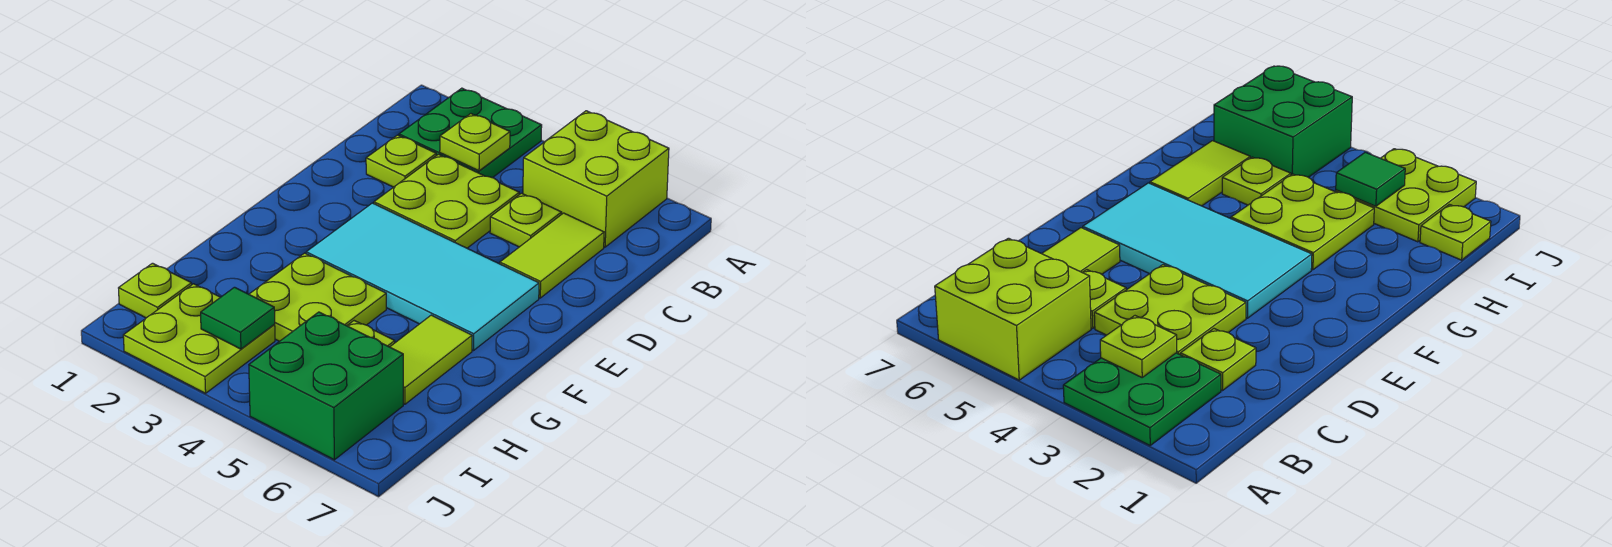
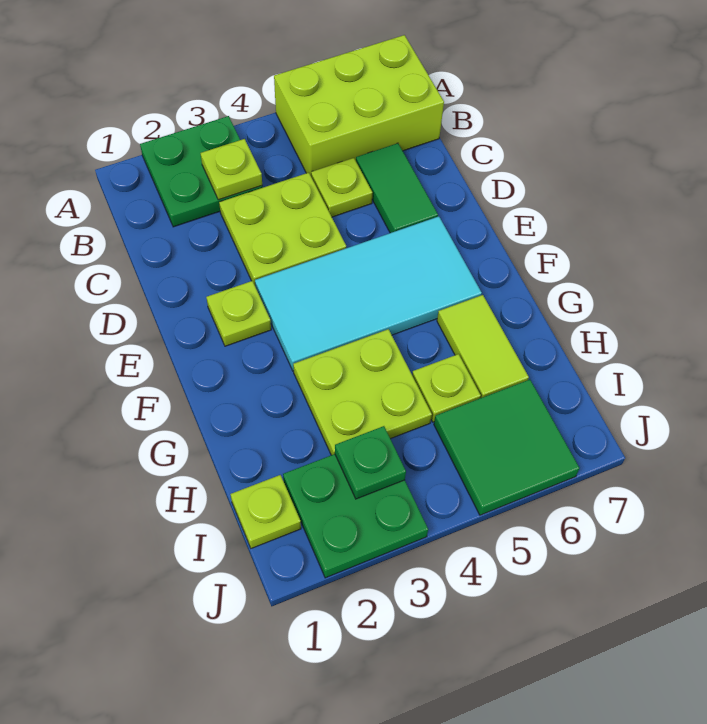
lime 2x2 brick [523,111,669,247] -> lime 2x3 brick [274,35,444,175]
lime 1x1 plate [366,135,436,187] -> lime 1x1 plate moved to [206,281,271,346]
lime 1x2 tile [500,213,604,298] -> green 1x2 tile [356,143,438,233]
lime 2x2 plate [123,284,275,393] -> green 2x2 plate [283,454,428,578]
green 1x1 tile [201,287,275,349] -> green 1x1 plate [335,426,406,499]
green 2x2 brick [249,312,403,460] -> green 2x2 tile [434,379,579,515]

